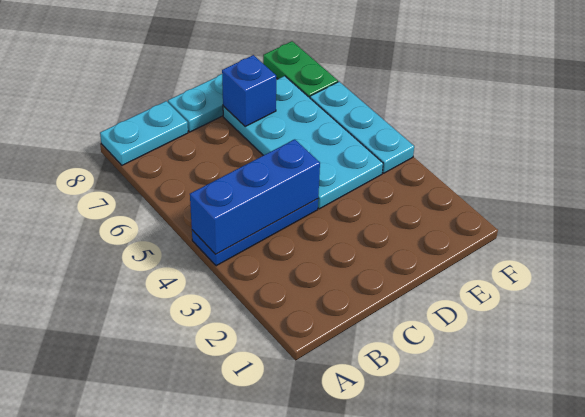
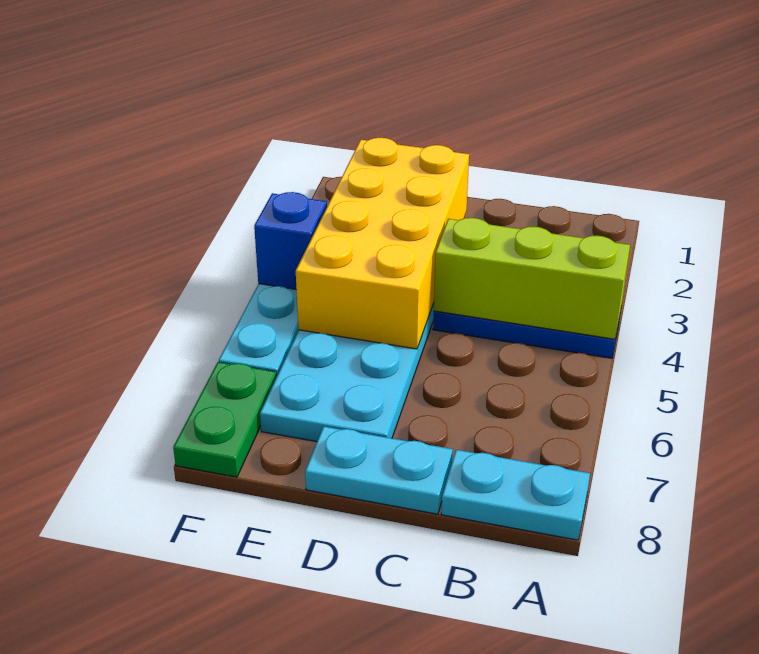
blue 1x3 brick [190,139,320,254] -> lime 1x3 brick [434,218,630,339]
none -> yellow 2x4 brick [296,138,469,349]
blue 1x1 brick [222,55,276,126] -> blue 1x1 brick moved to [254,192,327,289]

